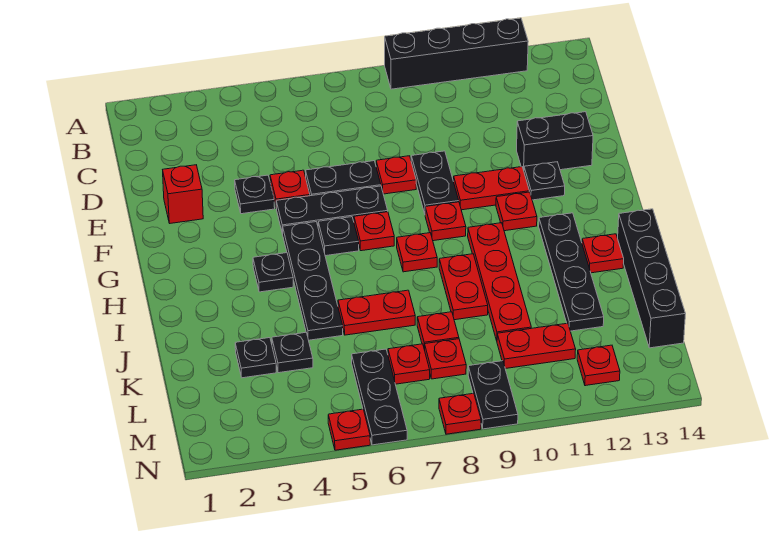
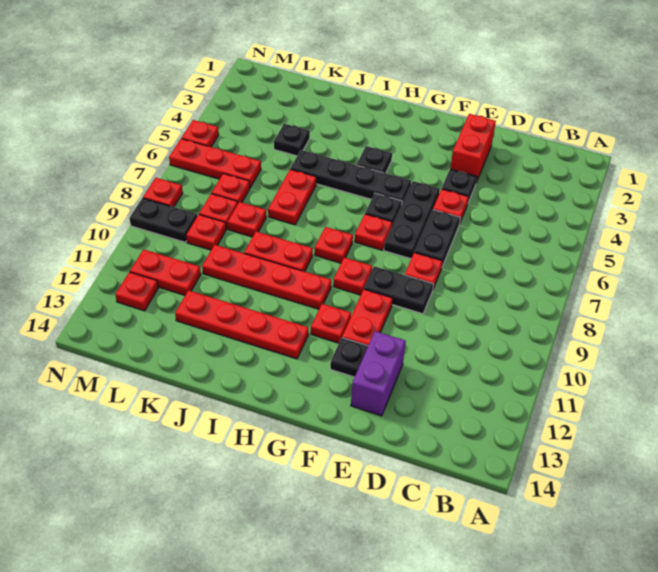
black 1x4 brick [385,18,528,89] -> none
red 1x1 brick [163,165,203,223] -> red 1x2 brick [450,114,496,182]
black 1x2 brick [517,112,593,170] -> purple 1x2 brick [351,331,406,416]
black 1x4 plate [539,213,604,331] -> red 1x4 plate [175,290,309,359]
red 1x1 plate [582,234,624,273] -> red 1x1 plate moved to [186,215,226,250]
black 1x4 brick [618,209,685,348] -> none
black 1x1 plate [235,338,276,378] -> none
black 1x3 plate [352,349,407,445] -> red 1x3 plate [169,139,261,188]
red 1x2 plate [497,323,576,369] -> red 1x2 plate turned to [130,249,201,295]

